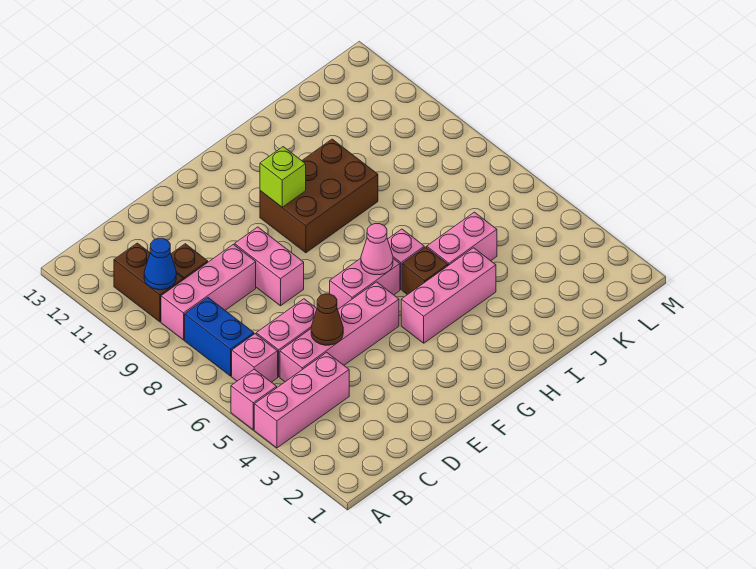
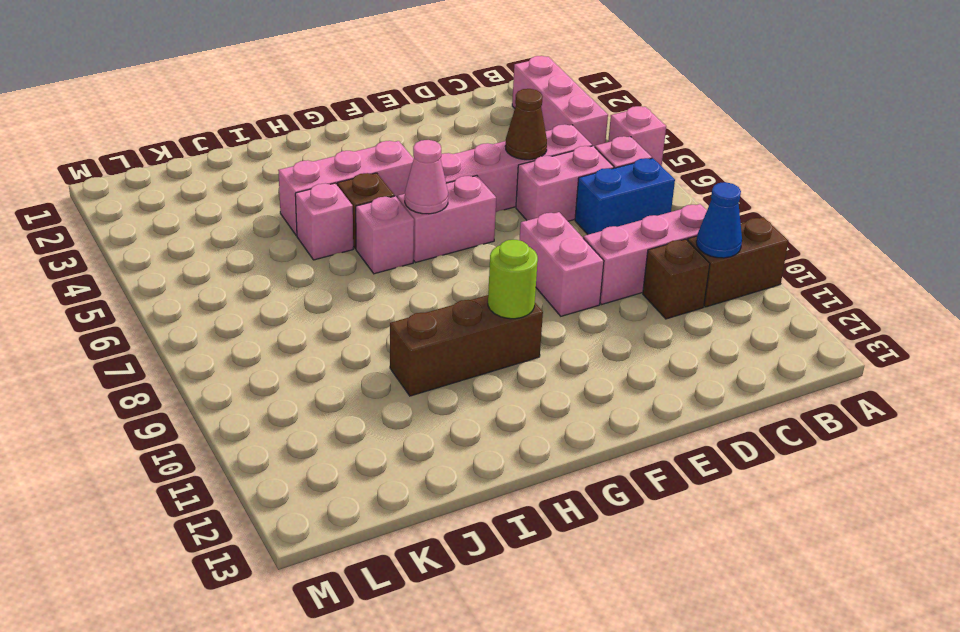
pink 1x3 brick [254,352,349,448] -> pink 1x3 brick turned to [512,56,608,147]
blue 1x2 brick [185,298,254,376] -> blue 1x2 brick turned to [575,158,675,235]
brown 1x2 brick [114,243,183,322] -> brown 1x2 brick turned to [688,217,788,307]
brown 2x3 brick [260,139,378,253] -> brown 1x3 brick [390,295,543,396]
lime 1x1 brick [260,147,306,207] -> lime 1x1 round brick [488,240,538,319]
pink 1x2 brick [427,212,497,266] -> pink 1x1 brick [295,183,353,260]

